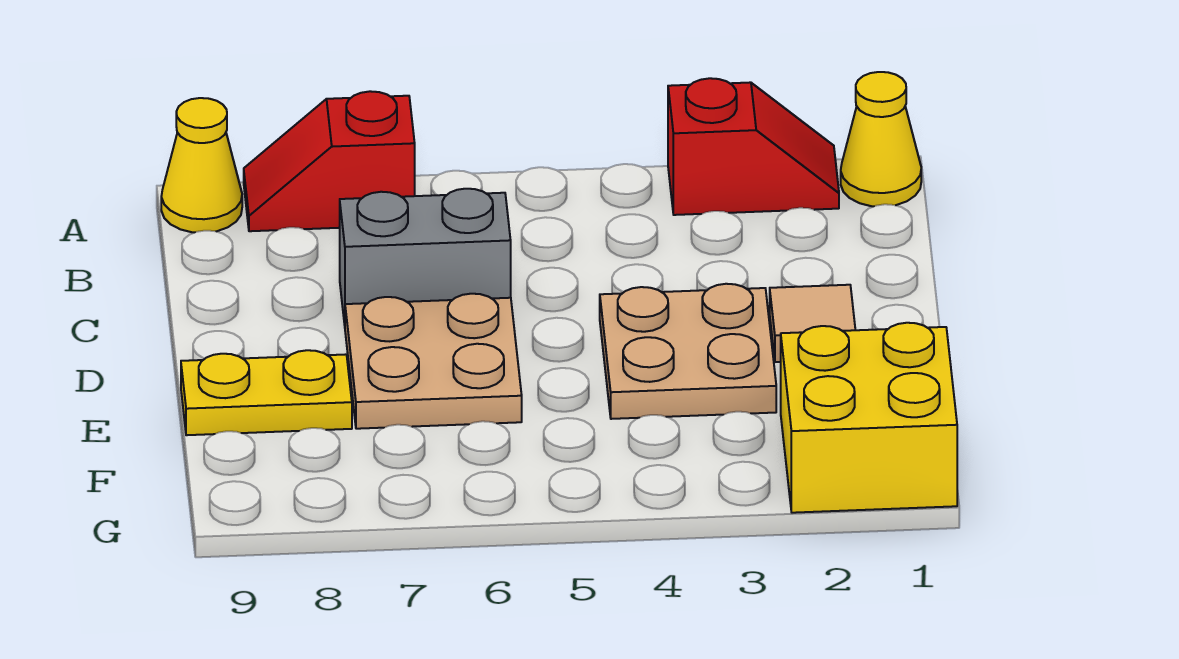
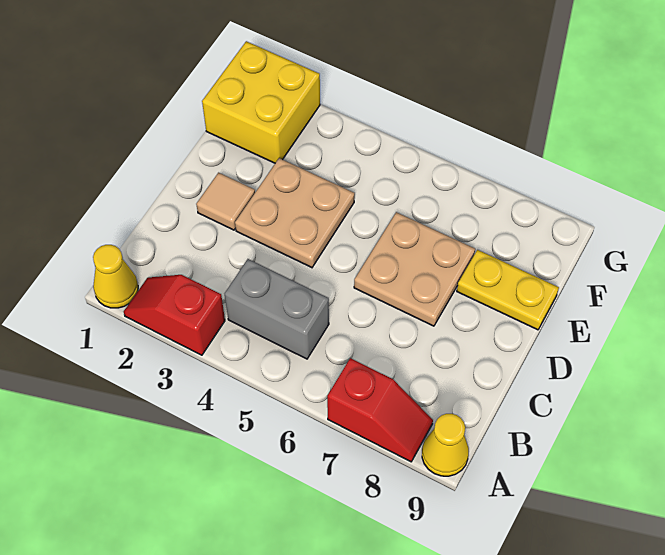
grey 1x2 brick [340,189,511,325] -> grey 1x2 brick moved to [225,259,329,359]

